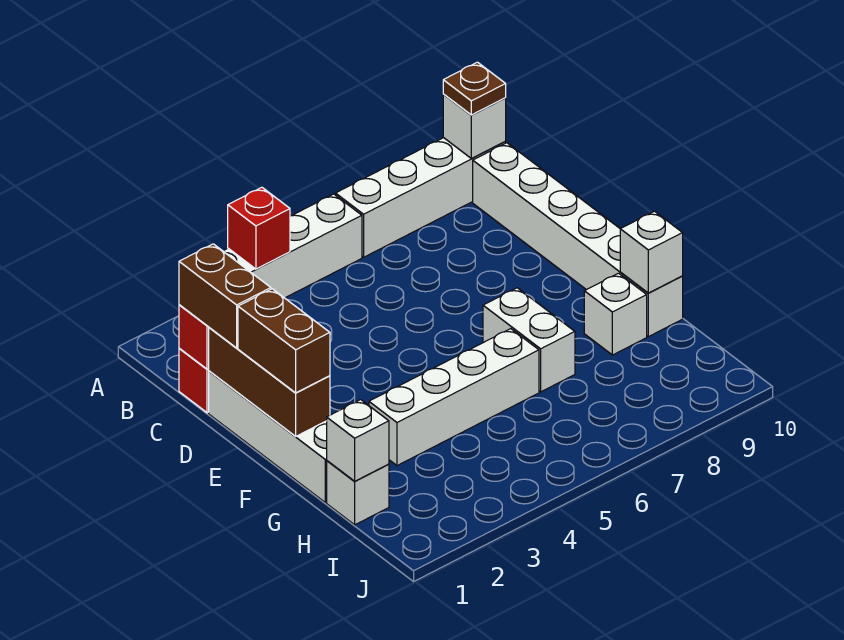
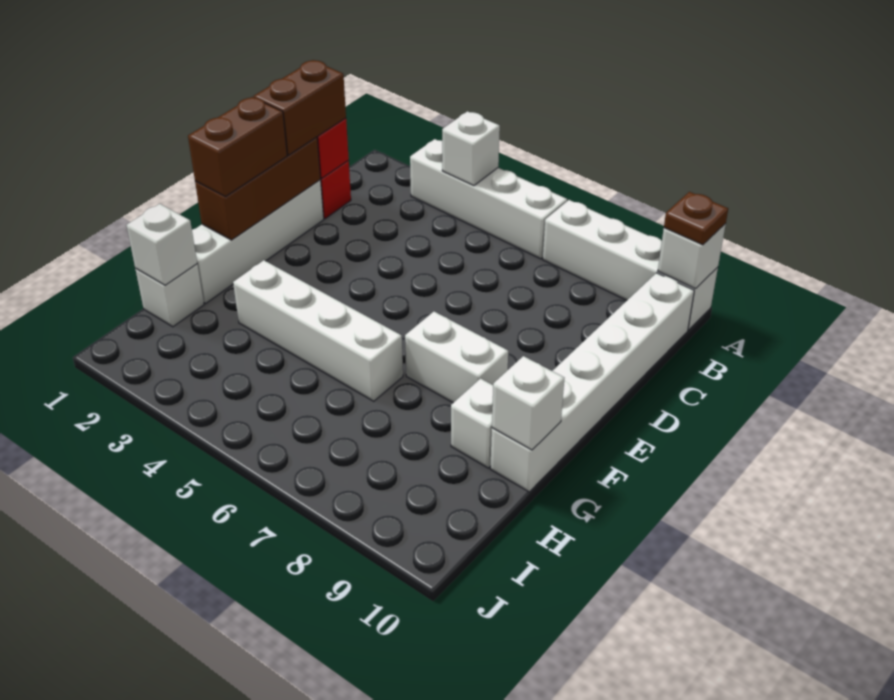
red 1x1 brick [228,187,290,269] -> white 1x1 brick [442,111,500,186]
white 1x2 brick [483,288,575,392] -> white 1x2 brick turned to [405,312,508,403]

